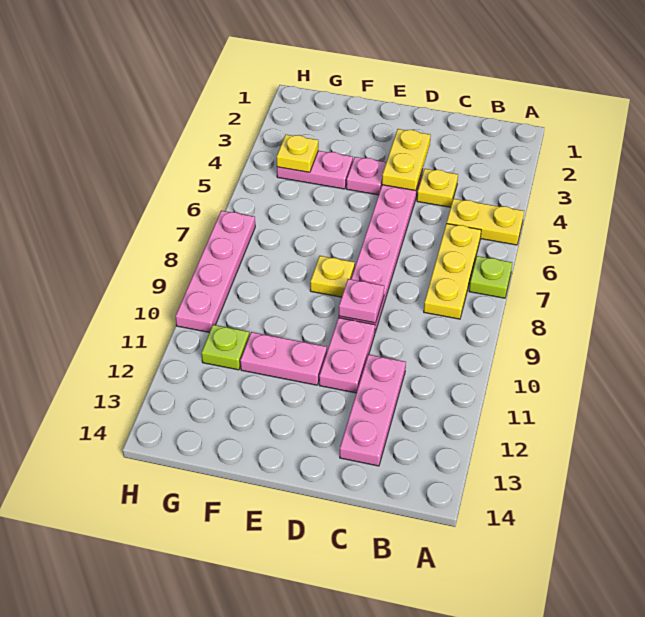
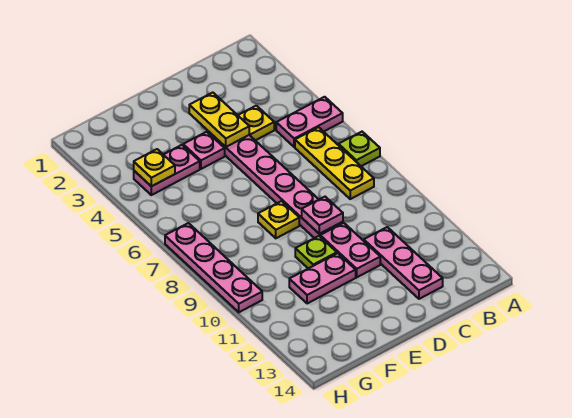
yellow 1x2 plate [447,199,524,245] -> pink 1x2 plate [276,97,343,147]
lime 1x1 plate [201,325,249,370] -> lime 1x1 plate moved to [295,236,337,269]

